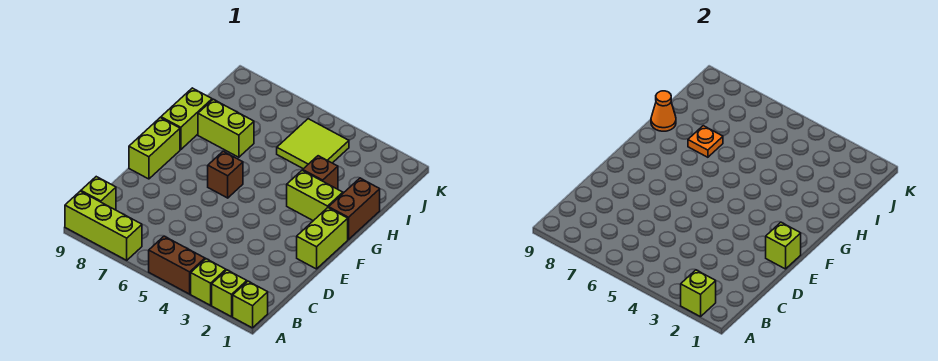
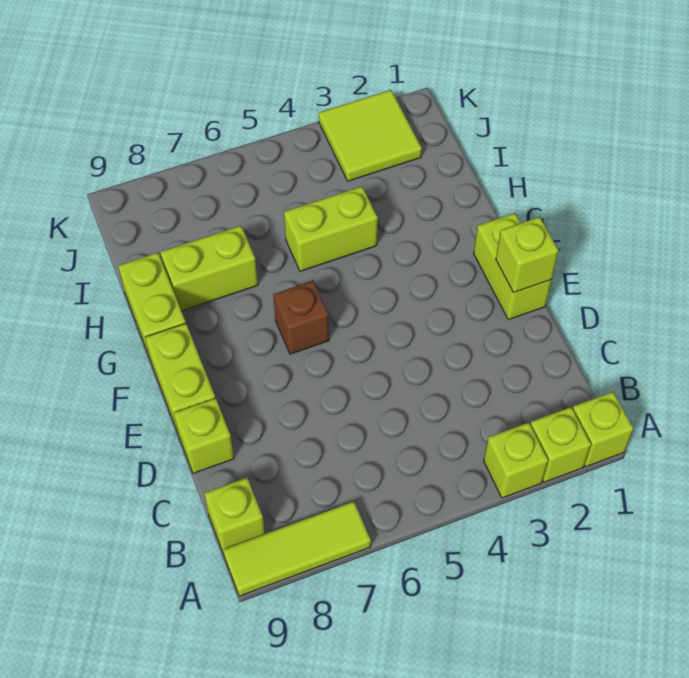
lime 1x1 brick [681,270,716,317] -> lime 1x1 brick moved to [174,398,234,473]
brown 1x2 brick [149,236,205,294] -> none
lime 1x3 brick [65,191,142,260] -> lime 1x3 tile [223,502,371,596]
brown 1x2 brick [329,178,380,240] -> none
lime 1x2 brick [287,170,343,221] -> lime 1x2 brick moved to [284,186,378,271]
brown 1x1 brick [303,156,338,189] -> none
orange 1x1 plate [688,126,723,157] -> none
orange 1x1 cone [651,91,676,131] -> none
lime 2x2 tile [277,119,349,169] -> lime 2x2 tile moved to [319,90,422,181]

